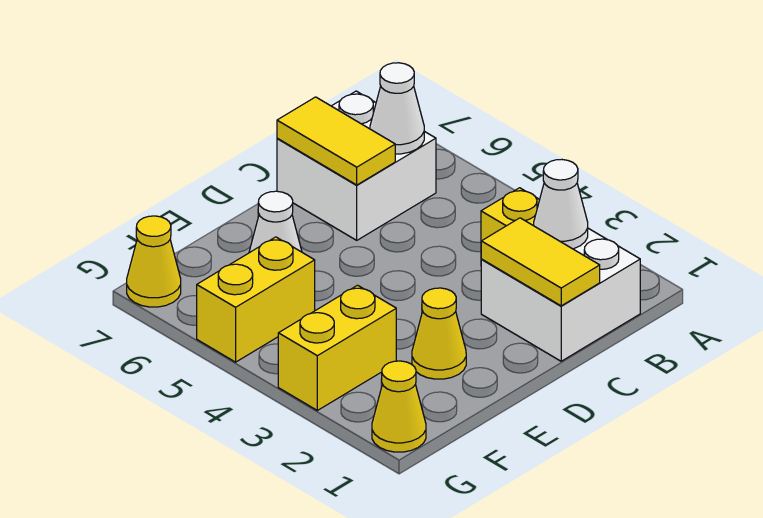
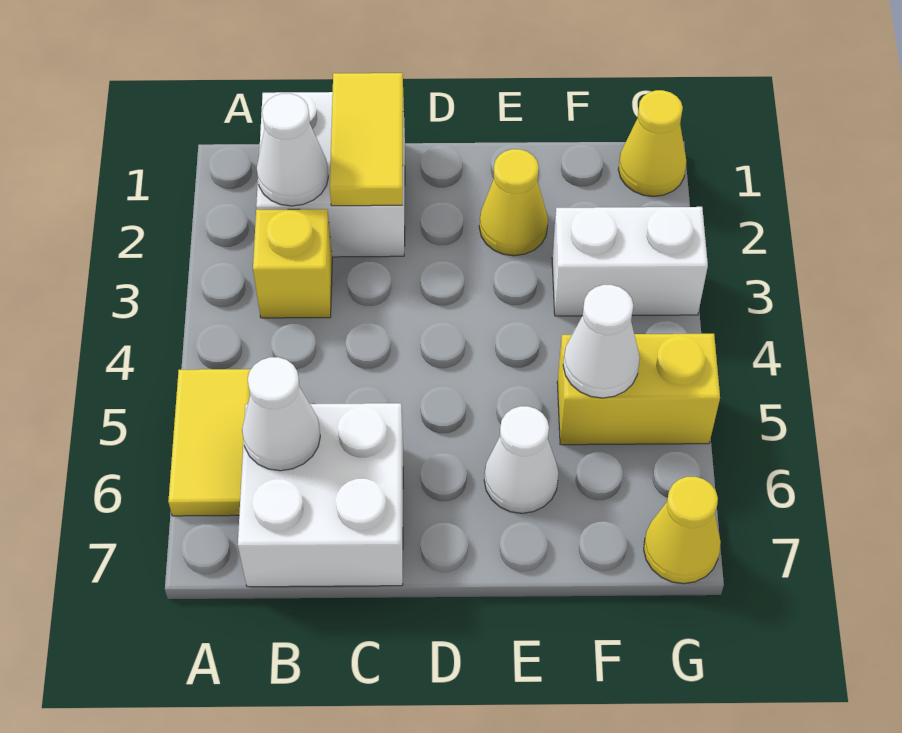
yellow 1x2 tile [277,97,395,185] -> yellow 1x2 tile moved to [168,369,251,516]
yellow 1x2 brick [278,285,396,410] -> white 1x2 brick [552,207,708,316]
none -> white 1x1 cone [563,285,640,398]

